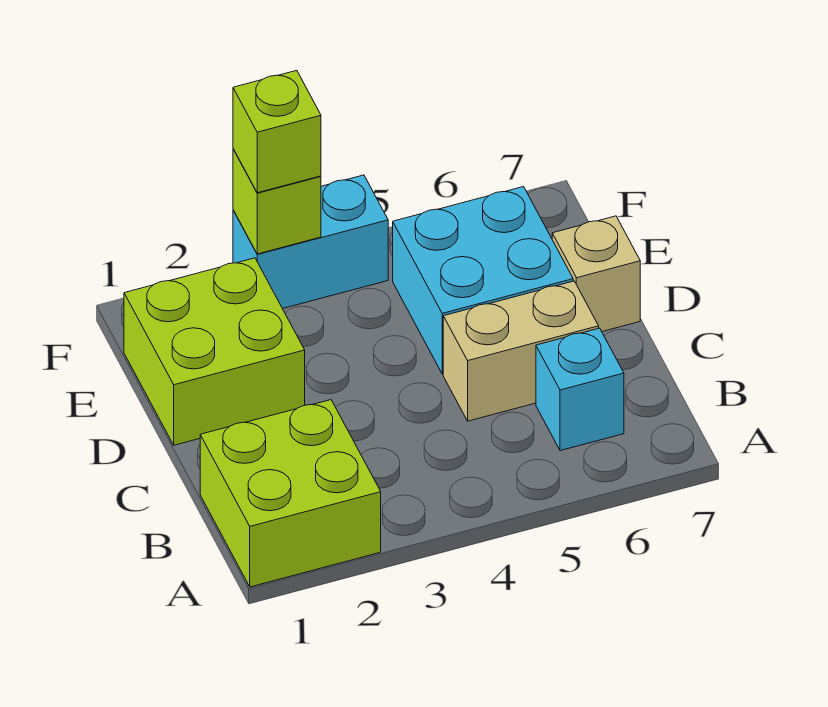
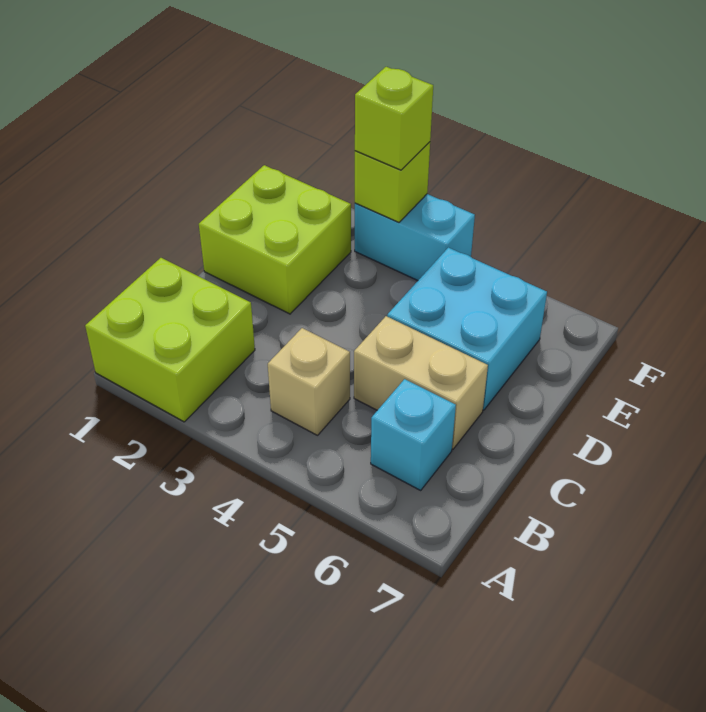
tan 1x1 brick [552,216,640,332] -> tan 1x1 brick moved to [268,328,350,435]

